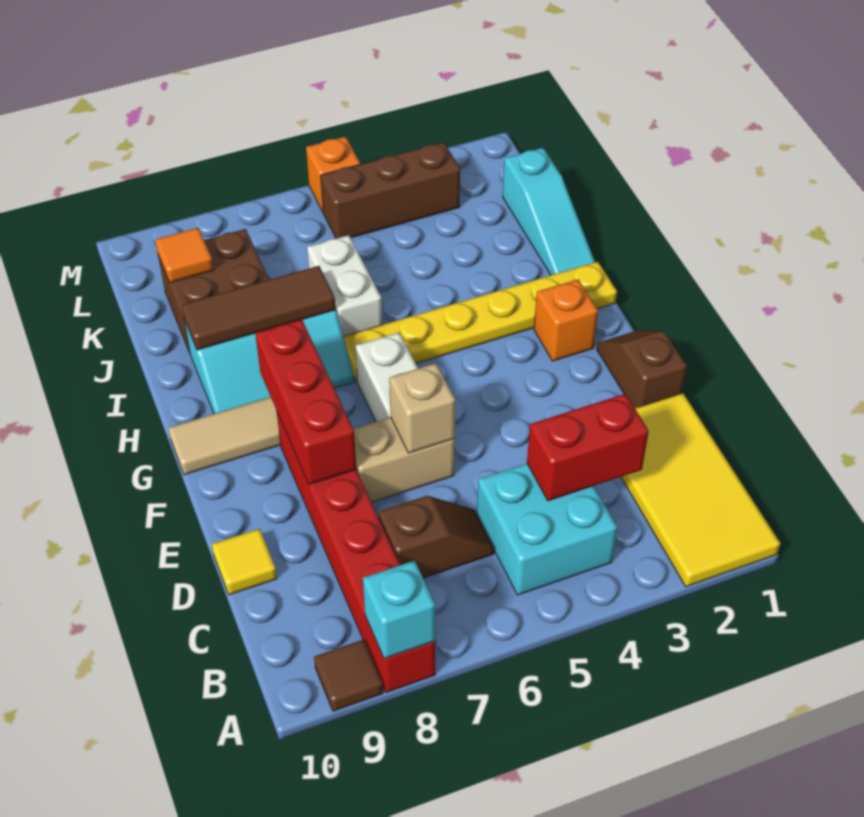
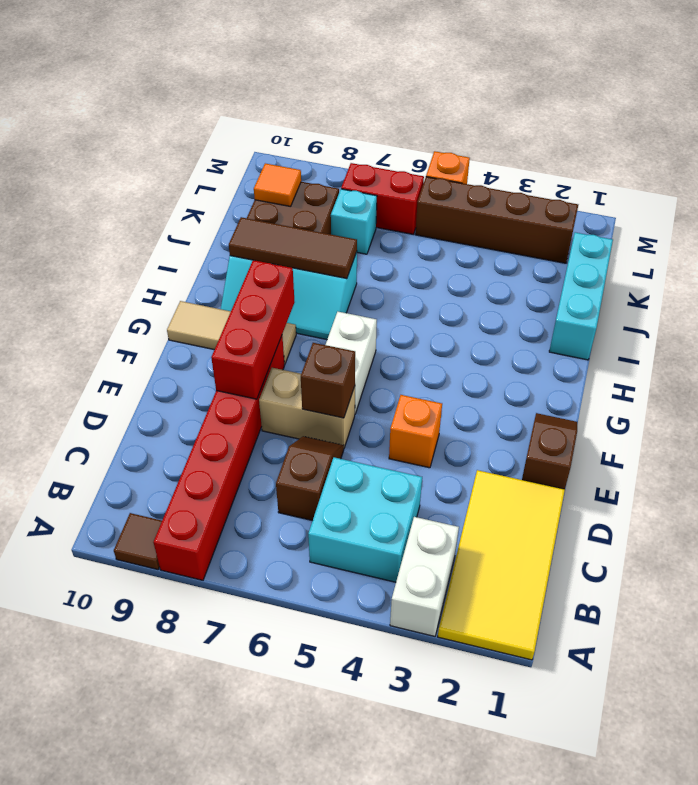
cyan 1x1 brick [363,561,435,659] -> cyan 1x1 brick moved to [331,189,377,254]
red 1x2 brick [527,394,649,501] -> red 1x2 brick moved to [341,163,424,234]
brown 1x2 slope [378,496,494,578] -> brown 1x2 slope turned to [276,436,344,521]
yellow 1x1 tile [212,529,277,595] -> none
tan 1x1 brick [389,363,455,453] -> brown 1x1 brick [301,343,355,418]
orange 1x1 brick [534,279,598,361] -> orange 1x1 brick moved to [389,395,442,468]
yellow 1x6 plate [343,262,617,381] -> none
cyan 1x3 slope [503,148,595,275] -> cyan 1x3 brick [549,232,613,360]
white 1x2 brick [307,235,382,336] -> white 1x2 brick moved to [390,517,459,636]
brown 1x3 brick [321,142,460,239] -> brown 1x4 brick [415,177,578,263]

